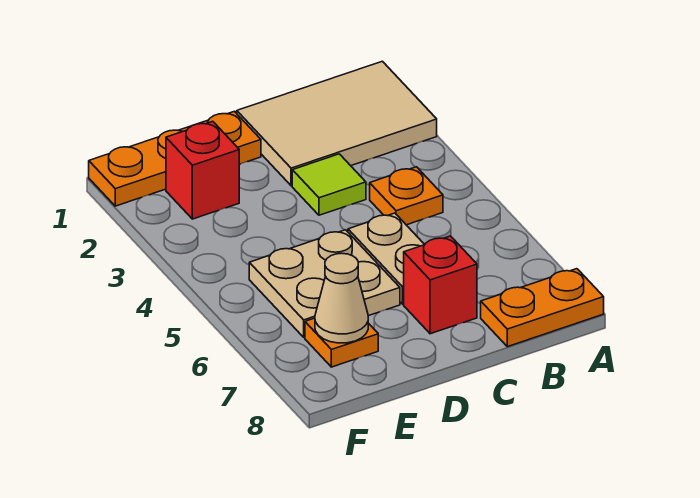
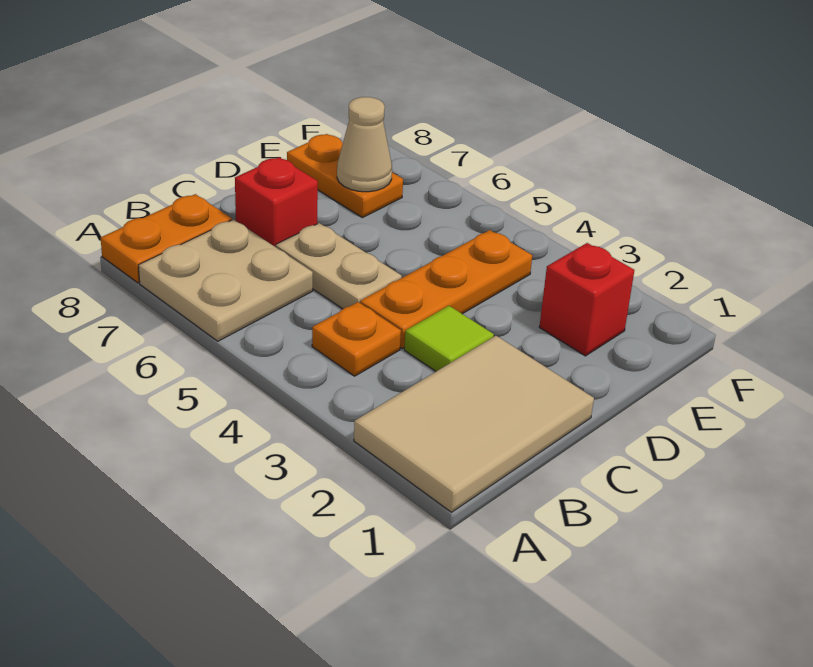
orange 1x3 plate [89,111,261,206] -> orange 1x3 plate moved to [360,230,532,349]
tan 2x2 plate [249,230,400,337] -> tan 2x2 plate moved to [138,220,313,341]
orange 1x1 plate [305,318,378,367] -> orange 1x2 plate [287,134,403,218]

